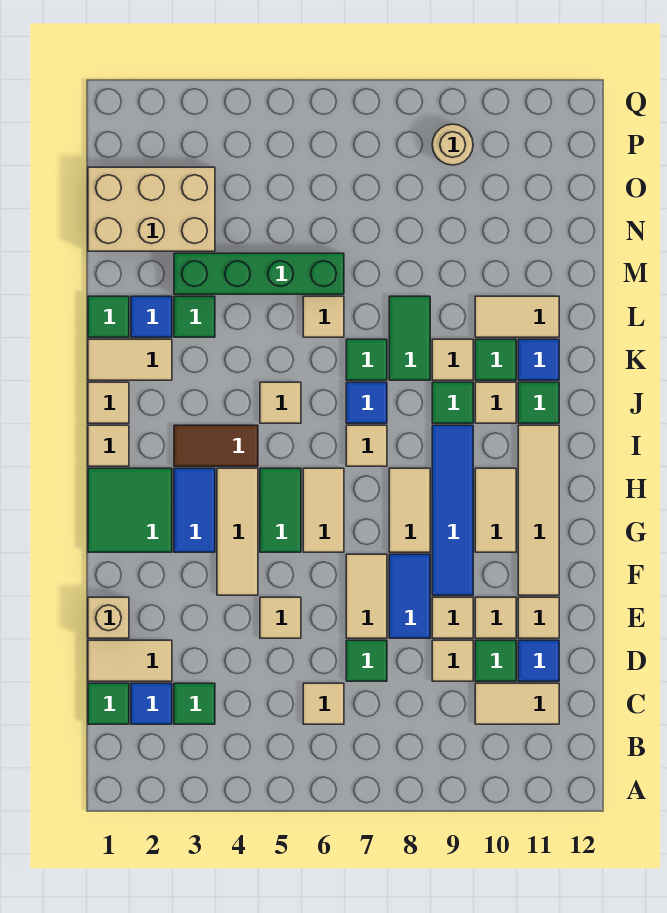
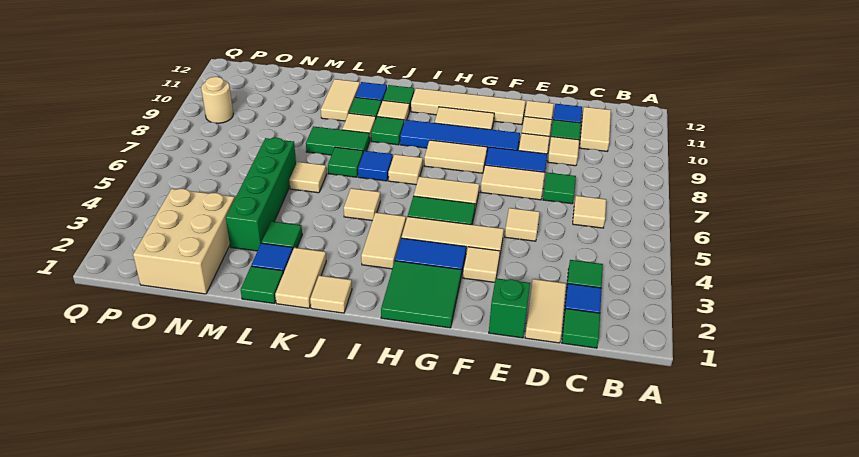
tan 1x1 brick [88,597,129,638] -> green 1x1 brick [489,278,530,338]
tan 1x1 tile [88,425,129,466] -> tan 1x1 tile moved to [463,247,500,282]
brown 1x2 tile [174,425,258,466] -> tan 1x2 tile [361,213,406,269]

